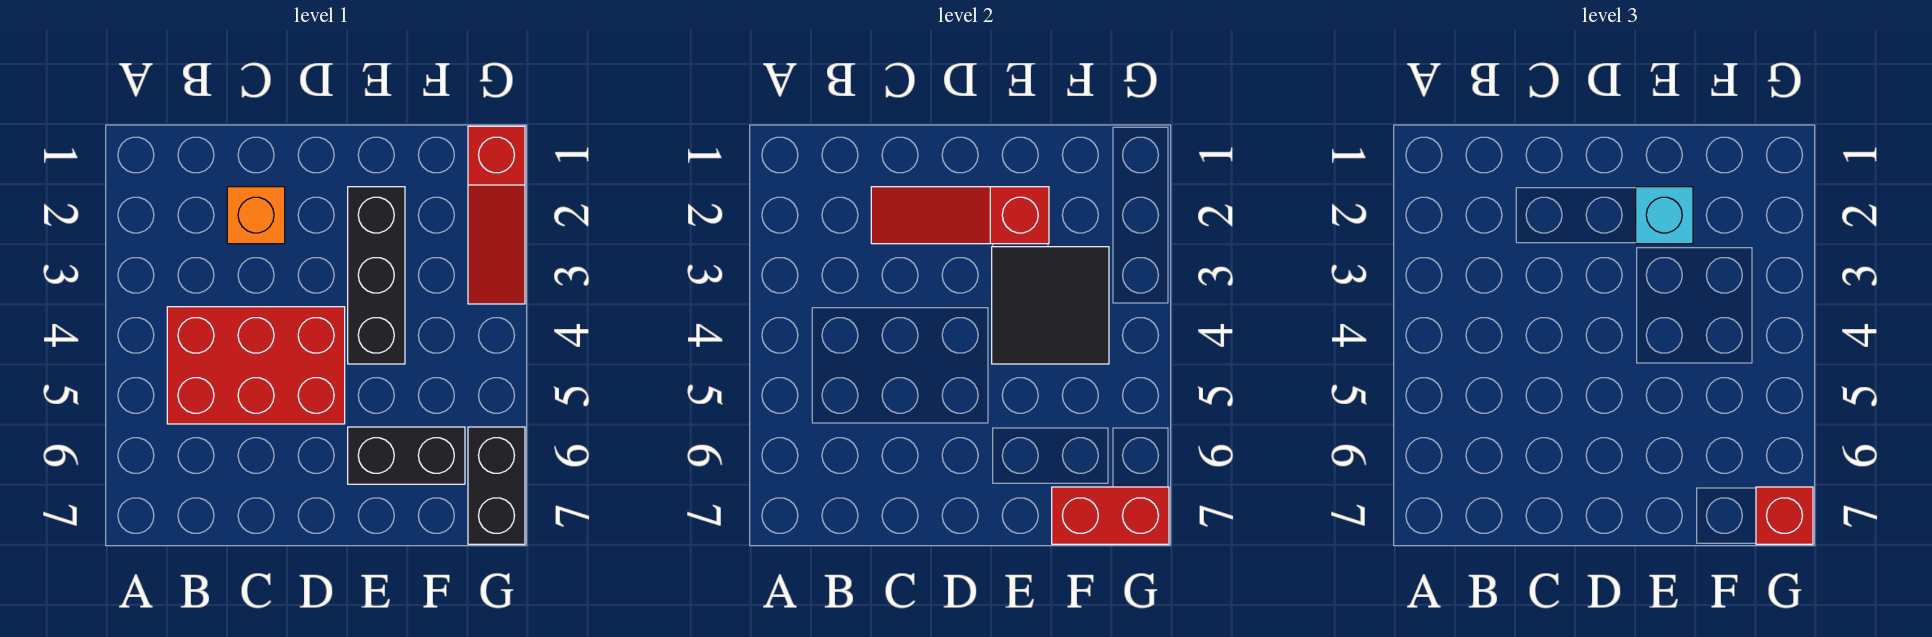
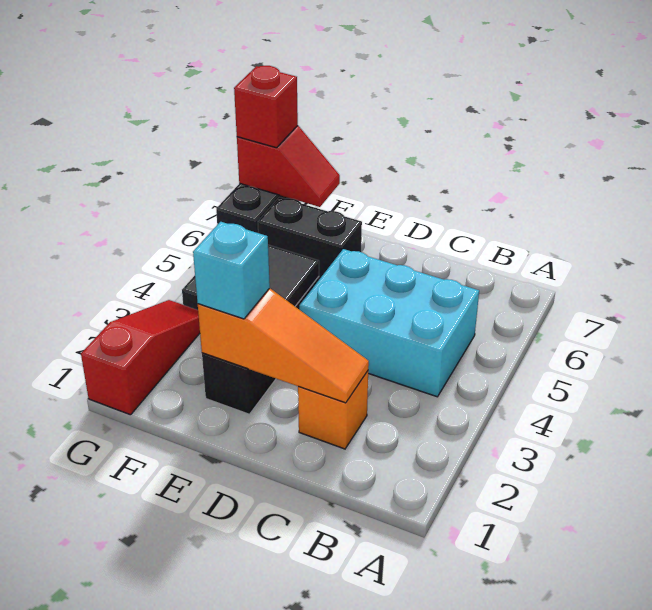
red 2x3 brick [167,307,345,424] -> cyan 2x3 brick [299,249,479,397]
red 1x3 slope [871,187,1049,244] -> orange 1x3 slope [198,288,369,403]
red 1x2 brick [1052,487,1169,544] -> red 1x2 slope [237,126,340,207]

